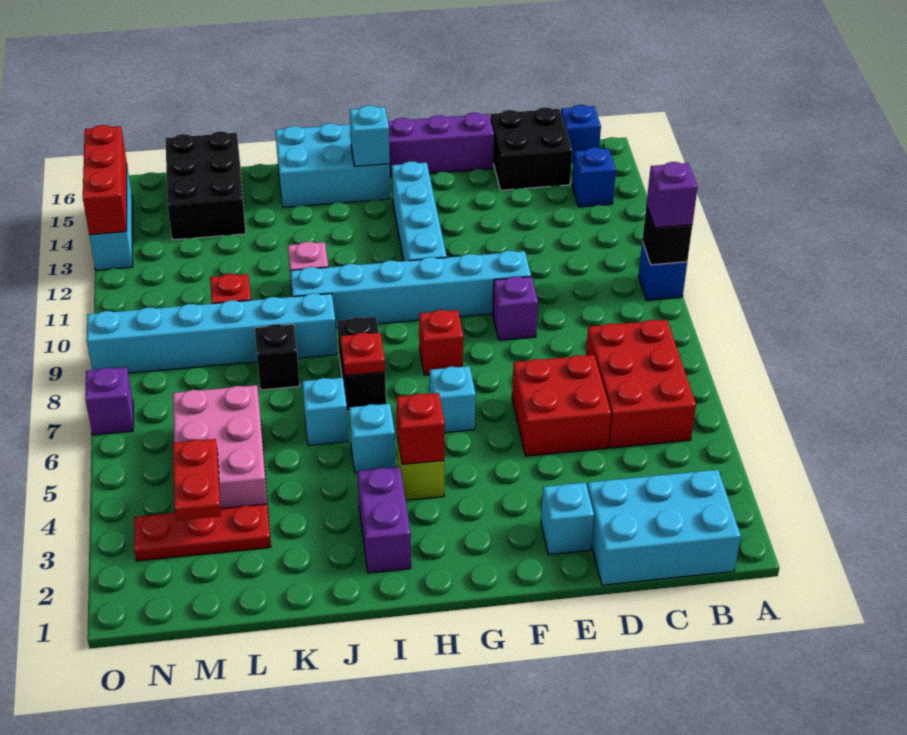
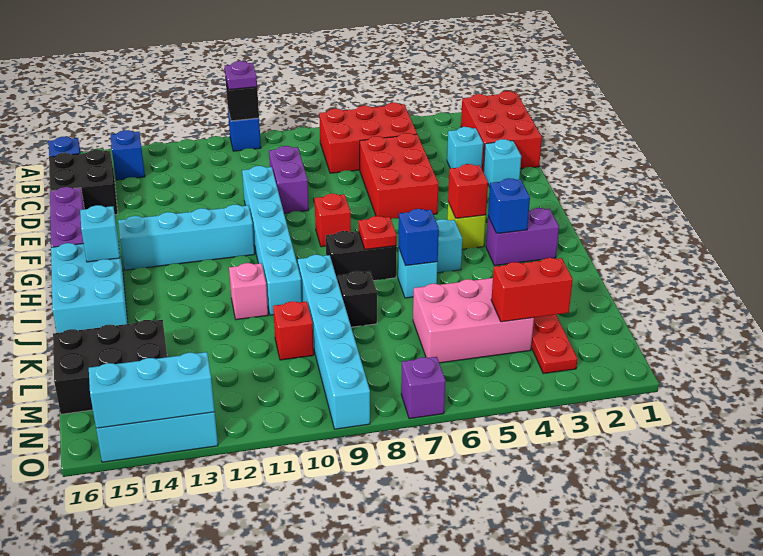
purple 1x1 brick [646,162,698,228] -> purple 1x1 plate [225,61,257,90]
cyan 2x3 brick [587,470,741,585] -> red 2x3 brick [461,91,542,172]
red 2x2 brick [512,355,611,456] -> red 2x3 brick [360,133,439,219]
purple 1x1 brick [493,276,538,340] -> purple 1x2 brick [269,146,309,213]
cyan 1x1 brick [430,366,476,433] -> cyan 1x1 brick moved to [447,127,483,169]
none -> blue 1x1 brick [488,178,530,234]
none -> blue 1x1 brick [399,209,439,266]
red 1x2 plate [173,439,221,520] -> red 1x2 brick [491,258,573,322]
red 1x3 brick [83,125,127,235] -> cyan 1x3 brick [89,352,215,429]

